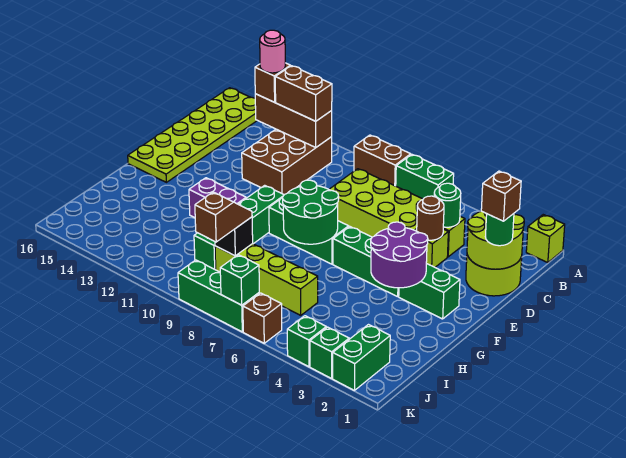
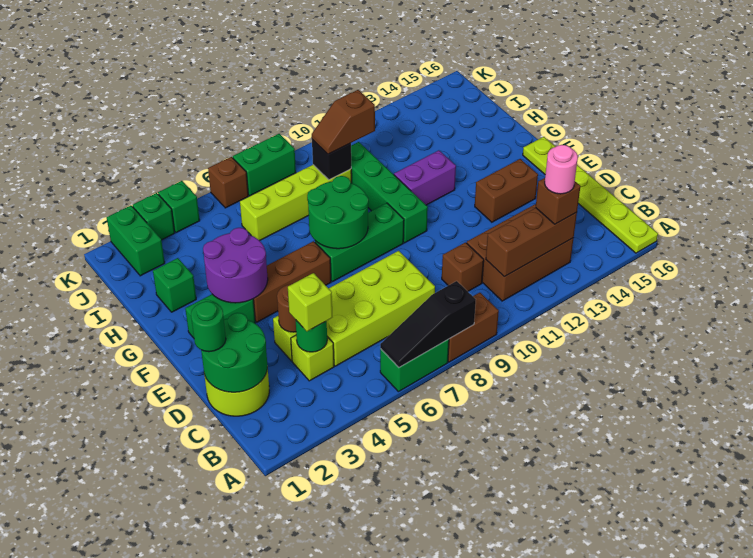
lime 1x1 brick [526,215,565,263] -> lime 1x1 brick moved to [288,273,332,331]
none -> black 1x3 slope [380,281,476,367]
lime 2x6 plate [128,88,257,182] -> lime 1x6 plate [523,137,658,253]
brown 2x3 brick [242,129,332,195] -> brown 2x3 brick turned to [467,204,574,301]
brown 1x2 brick [275,66,332,121] -> brown 1x2 brick moved to [475,159,538,222]
lime 2x2 round brick [467,211,524,269] -> green 2x2 round brick [201,313,268,392]
brown 1x1 brick [481,171,521,221] -> brown 1x1 brick moved to [442,242,484,291]
green 1x3 brick [333,226,399,297] -> brown 1x3 brick [253,241,331,322]
brown 1x2 slope [195,192,252,242] -> brown 1x2 slope turned to [312,90,375,154]
green 1x3 brick [178,260,259,332] -> green 1x2 brick [233,134,296,196]
green 1x1 brick [220,255,259,305] -> green 1x1 brick moved to [153,258,196,312]

